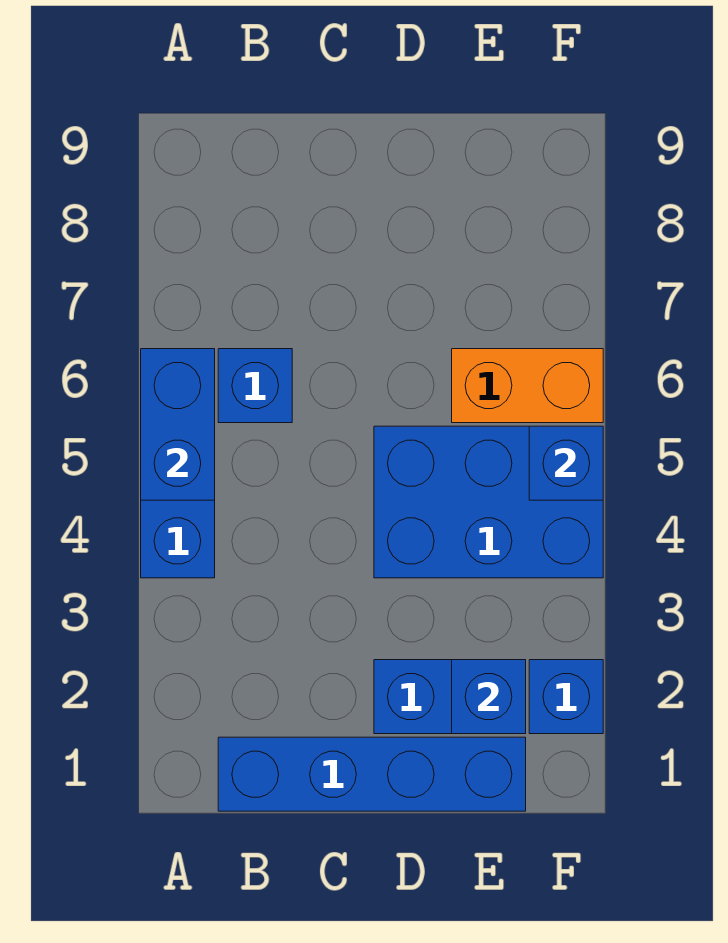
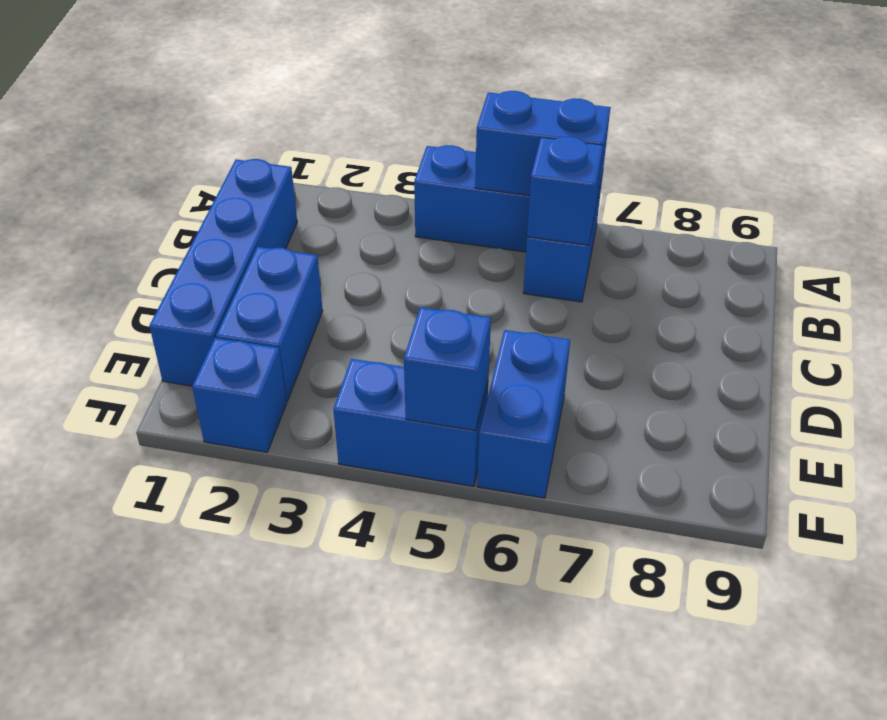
blue 2x3 brick [374,426,603,578] -> blue 1x2 brick [333,359,488,486]
blue 1x1 brick [452,660,526,734] -> blue 1x1 brick moved to [527,137,603,245]
orange 1x2 brick [452,349,603,423] -> blue 1x2 brick [477,330,570,498]

